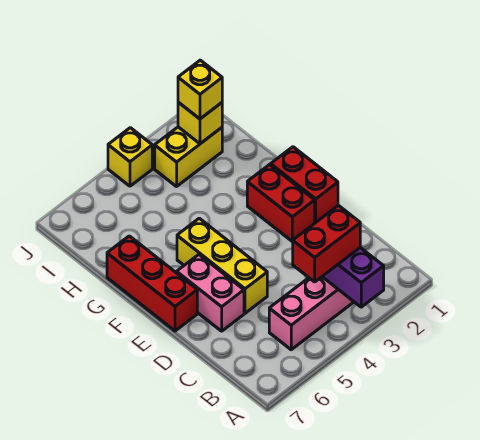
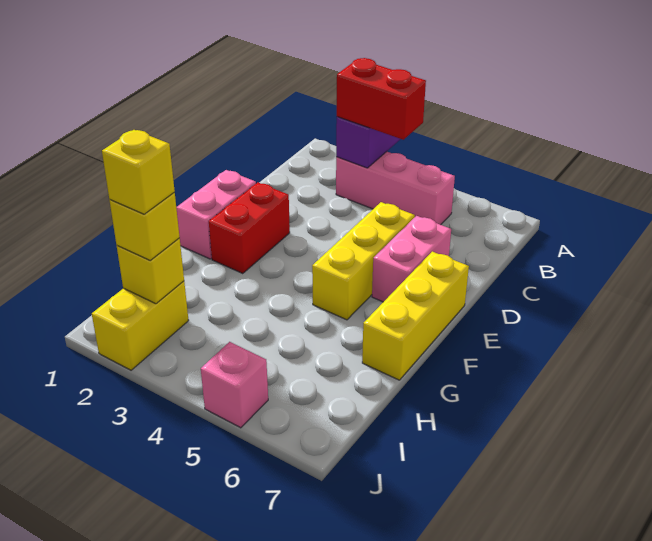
red 1x2 brick [271,147,338,223] -> pink 1x2 brick [176,170,256,259]
red 1x3 brick [107,236,197,331] -> yellow 1x3 brick [362,252,469,380]
yellow 1x2 brick [155,127,222,187] -> yellow 1x2 brick turned to [92,281,189,370]
yellow 1x1 brick [108,128,152,186] -> yellow 1x1 brick moved to [102,130,175,214]
none -> pink 1x1 brick [201,342,268,428]

